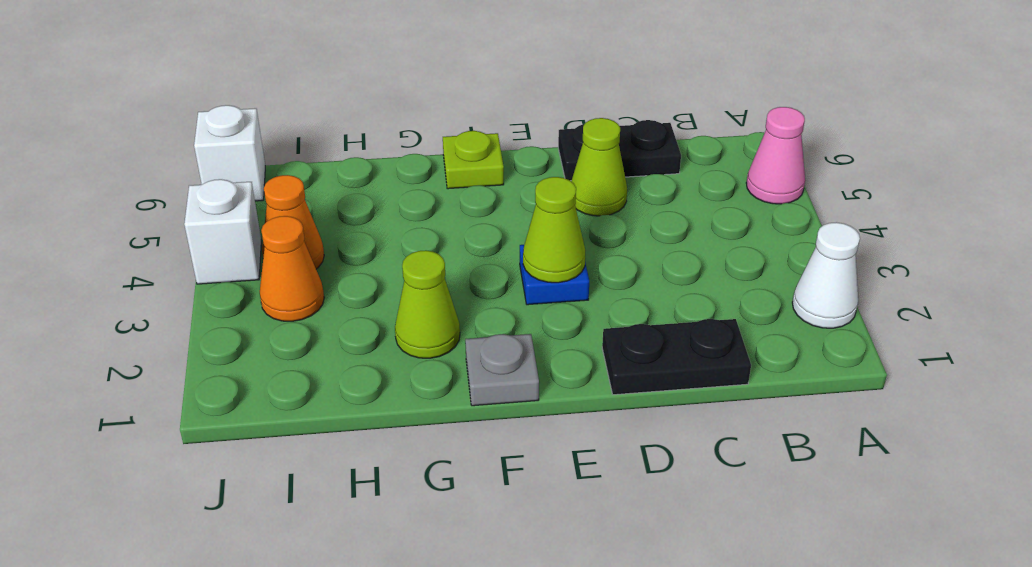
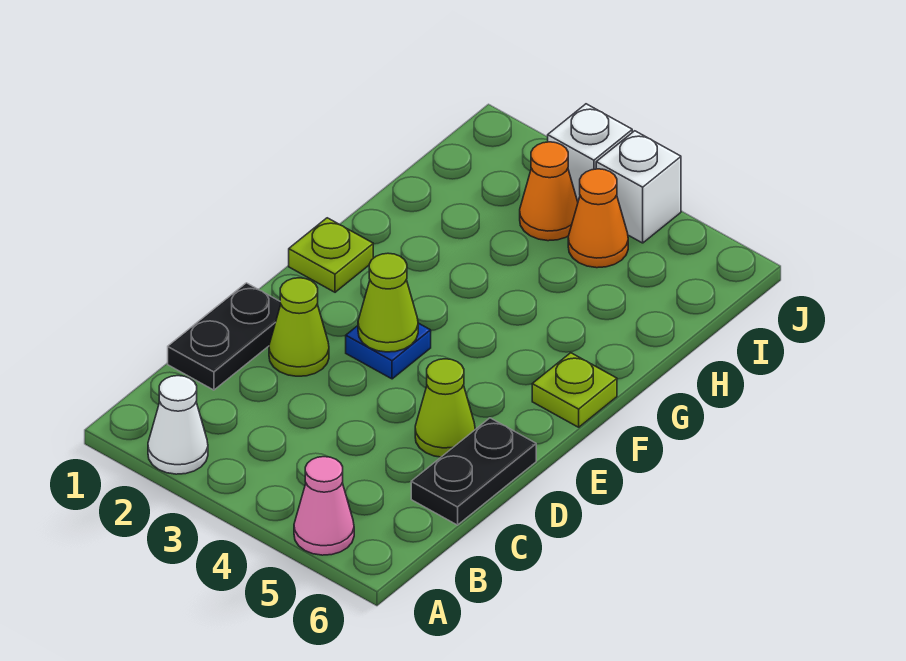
grey 1x1 plate [465,334,539,406] -> lime 1x1 plate [289,218,373,292]
lime 1x1 cone [395,250,460,358] -> lime 1x1 cone moved to [269,278,329,376]
white 1x1 brick [194,105,265,201] -> white 1x1 brick moved to [548,104,632,201]

